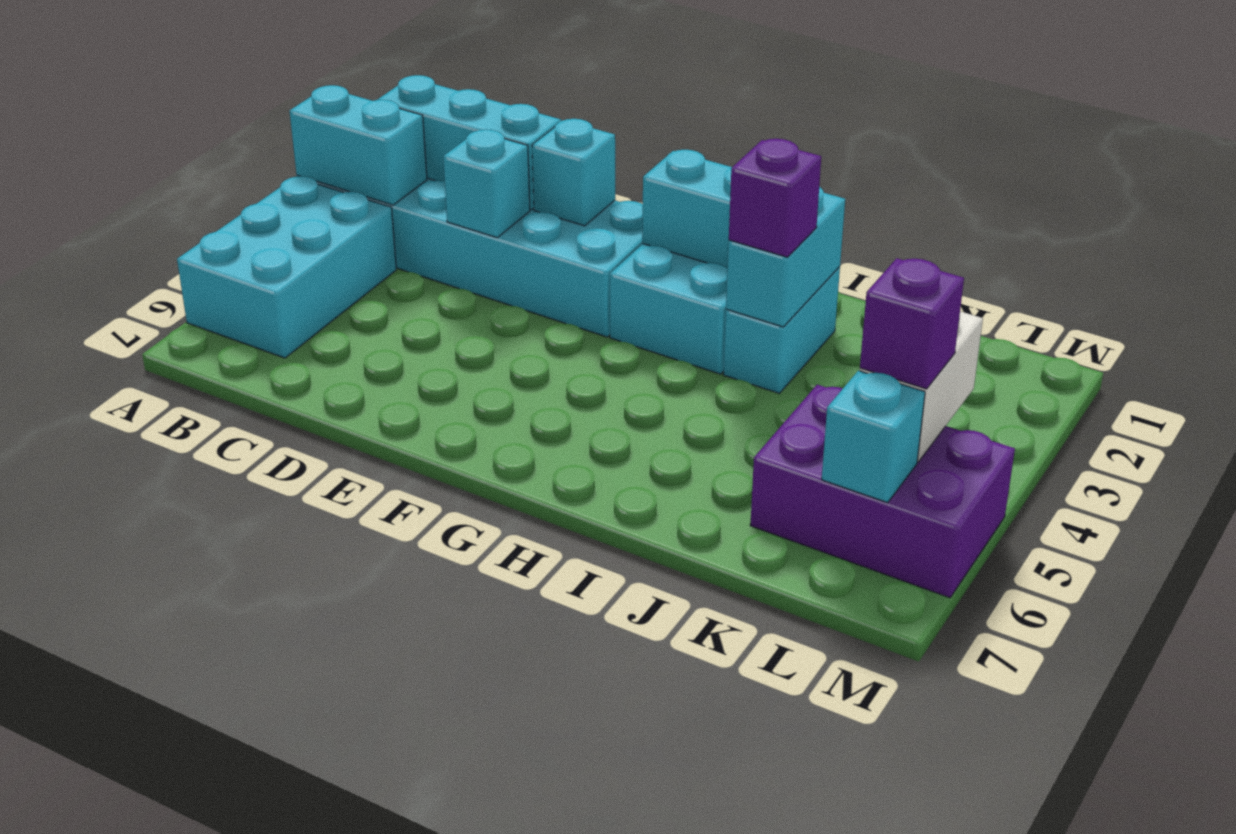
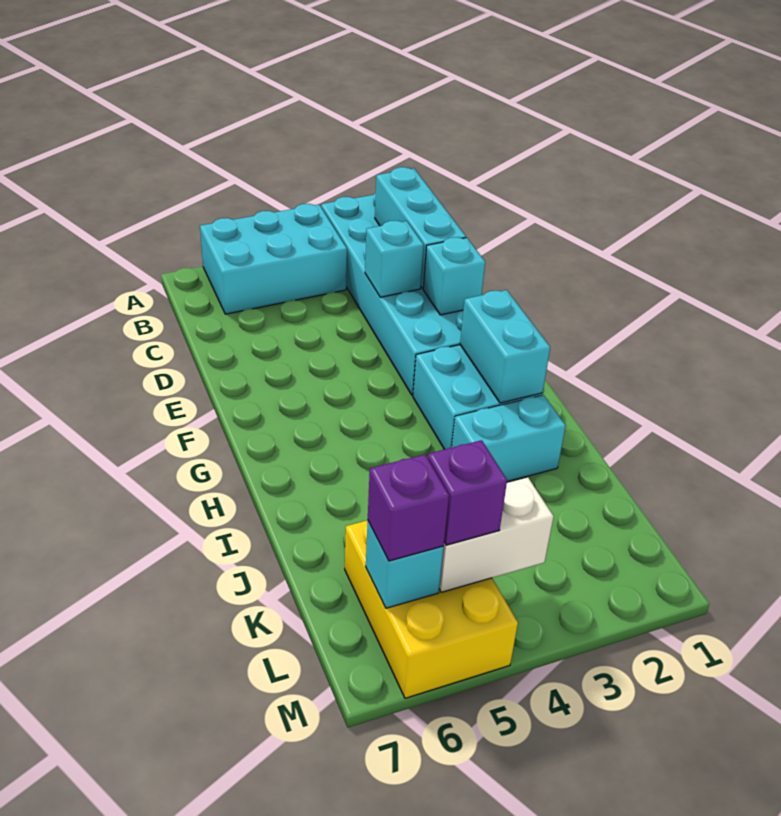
cyan 1x2 brick [290,85,427,205] -> none
cyan 1x2 brick [726,187,845,327] -> none
purple 1x1 brick [729,139,821,257] -> purple 1x1 brick moved to [368,455,449,561]
purple 2x3 brick [750,385,1015,598] -> yellow 2x3 brick [345,520,518,698]

